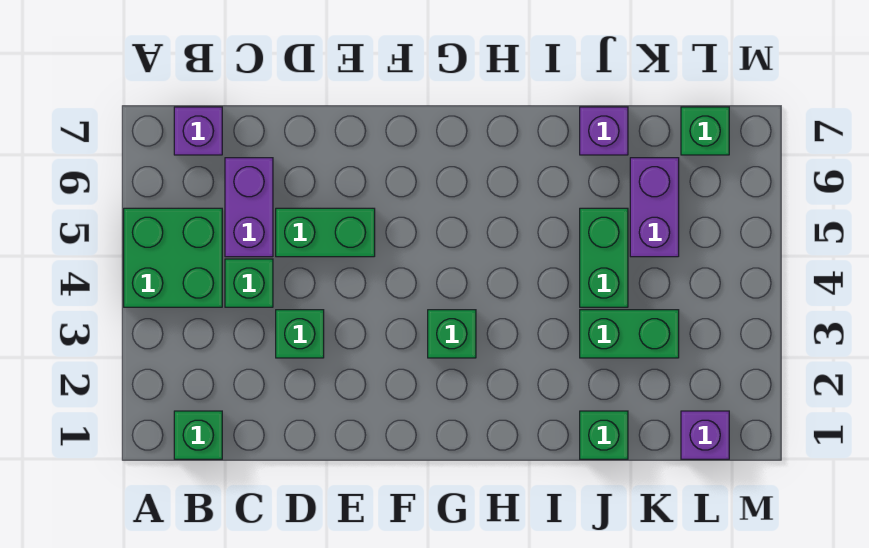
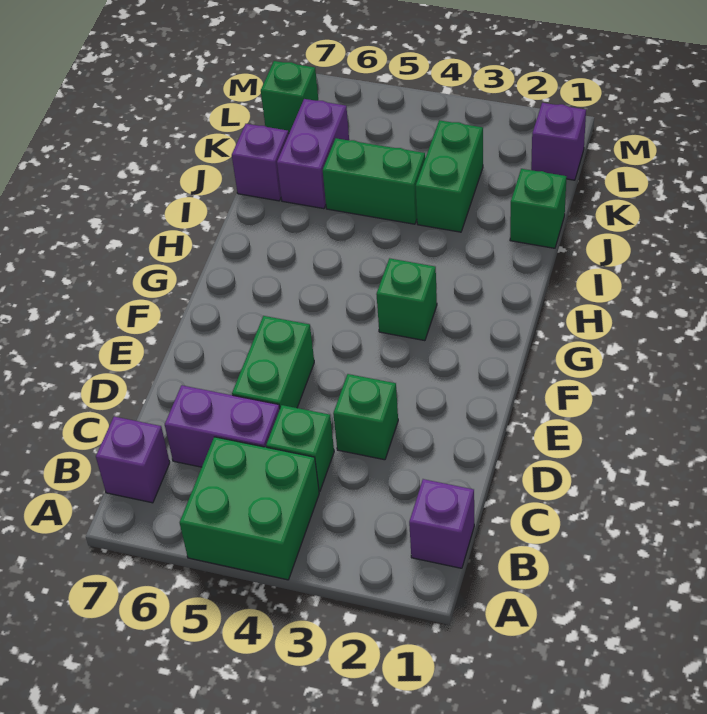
green 1x1 brick [174,411,222,459] -> purple 1x1 brick [409,479,474,568]
purple 1x2 brick [630,158,679,257] -> purple 1x2 brick turned to [277,99,349,209]

